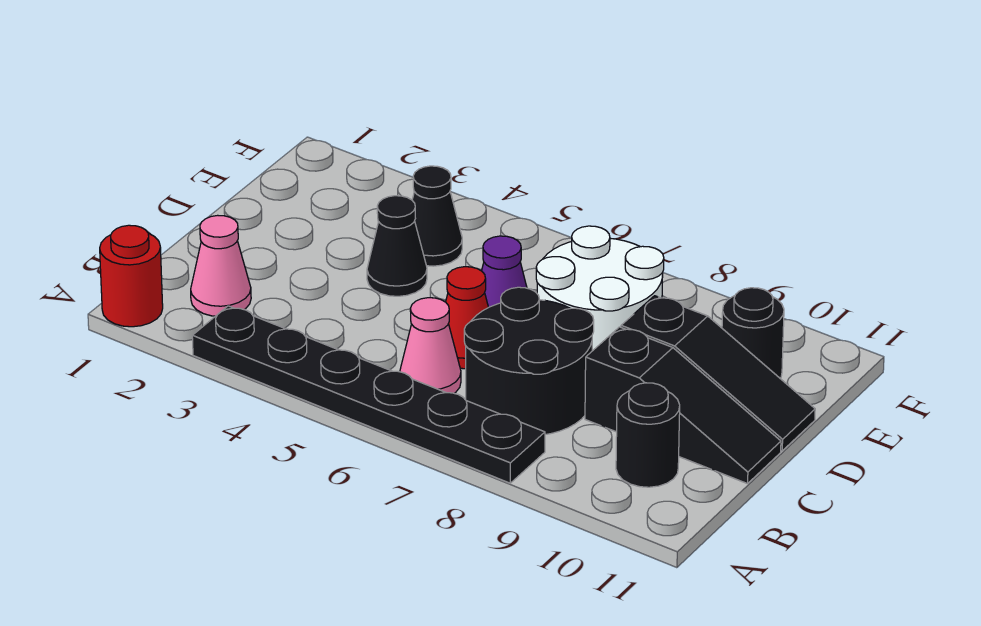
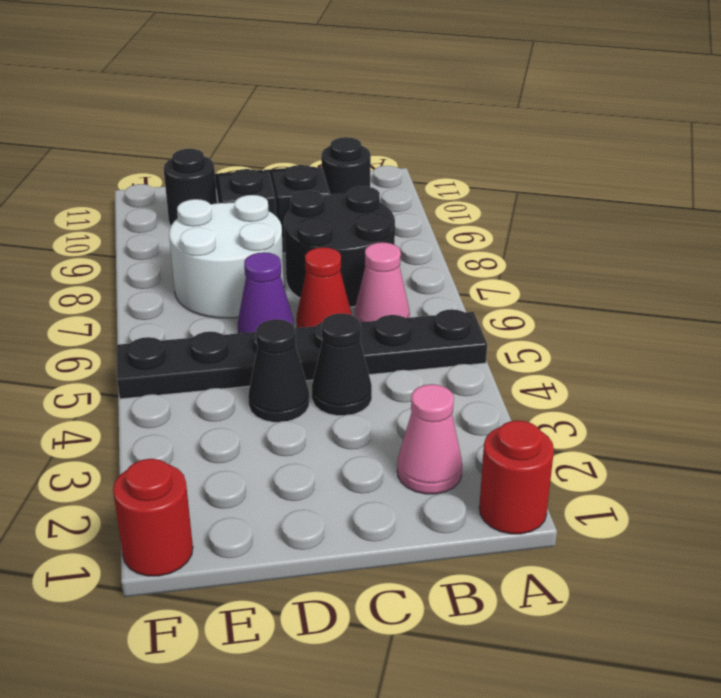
black 1x6 plate [192,306,545,483] -> black 1x6 plate turned to [117,309,487,399]
black 1x1 cone [412,166,462,266] -> black 1x1 cone moved to [312,313,372,416]
none -> red 1x1 round brick [113,459,193,576]

